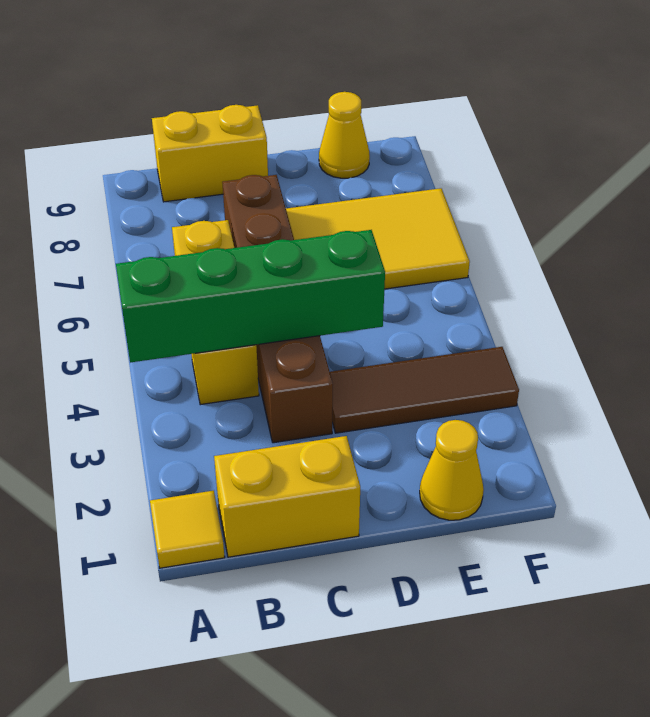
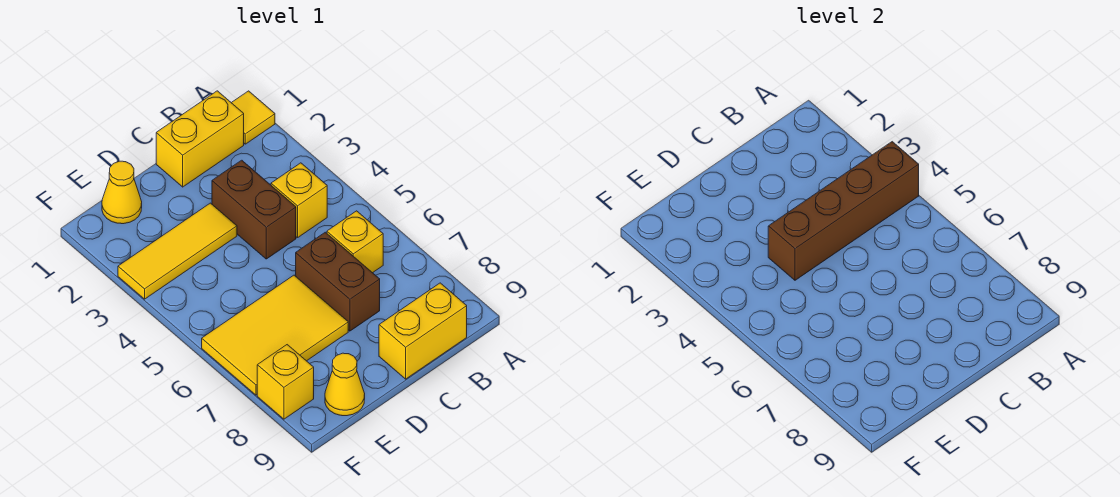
green 1x4 brick [116,230,385,363] -> brown 1x4 brick [768,142,919,280]
brown 1x3 tile [330,347,519,433] -> yellow 1x3 tile [118,203,237,299]
none -> yellow 1x1 brick [257,345,314,419]

